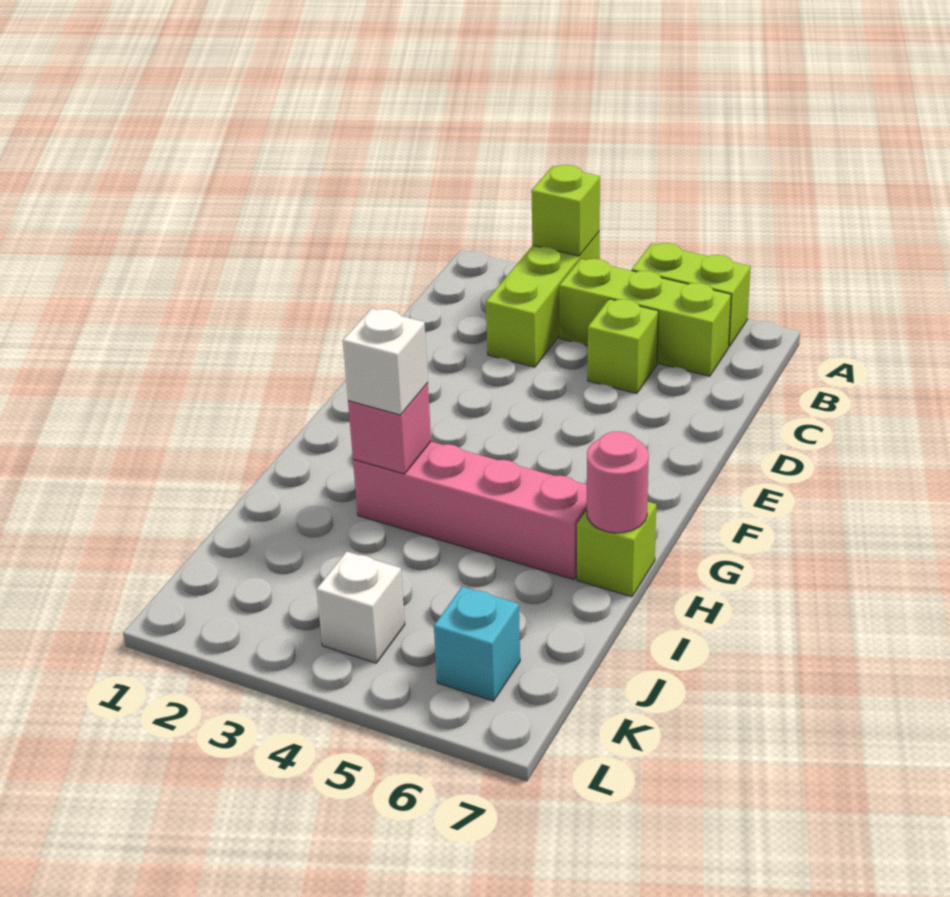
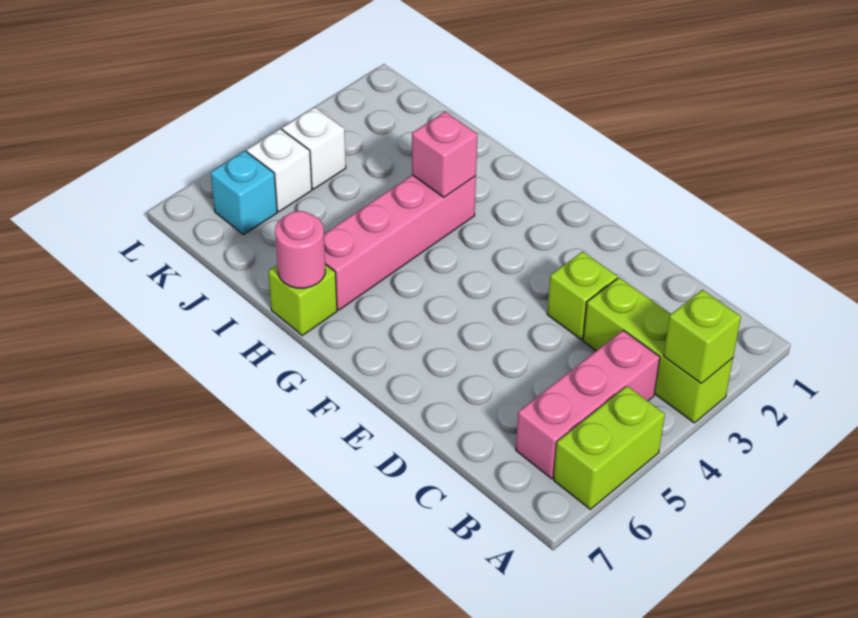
lime 1x3 brick [559,259,731,376] -> pink 1x3 brick [516,330,660,479]
lime 1x1 brick [588,299,658,393] -> lime 1x1 brick moved to [547,252,617,339]
white 1x1 brick [343,308,428,415] -> white 1x1 brick moved to [247,129,312,212]

